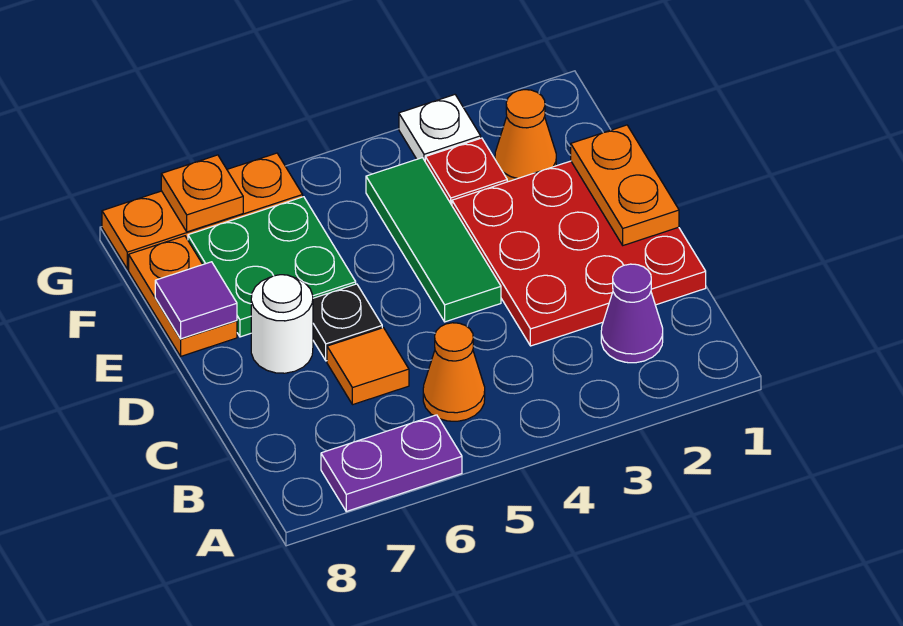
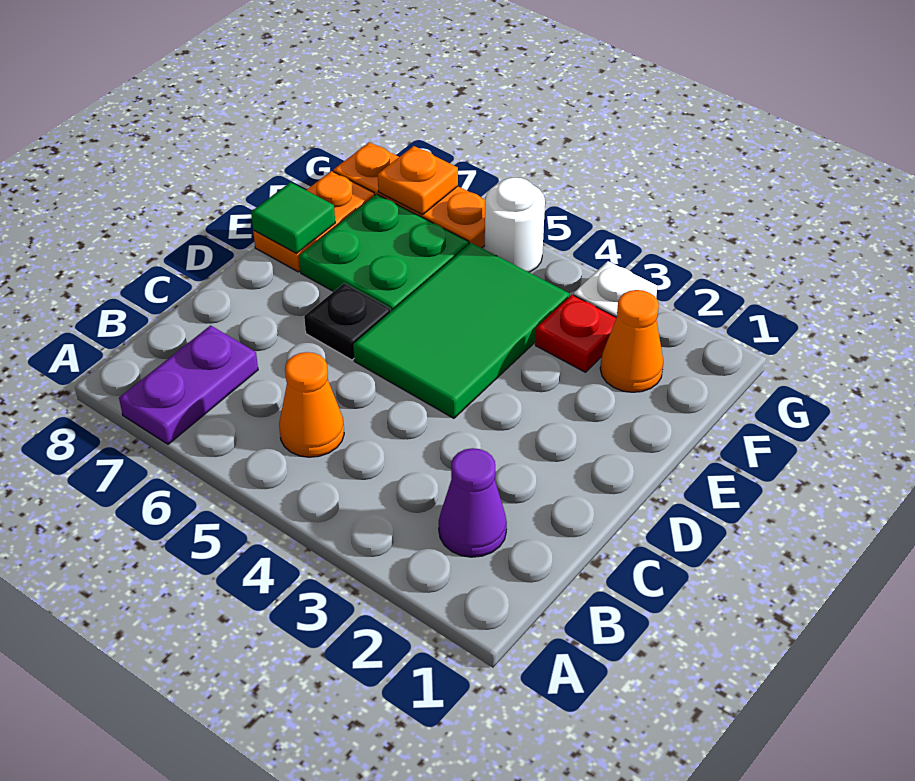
purple 1x2 plate [321,415,462,511] -> purple 1x2 plate turned to [119,325,258,444]
red 3x3 plate [452,161,706,346] -> none
orange 1x1 tile [327,328,409,405] -> none
orange 1x2 plate [571,125,679,245] -> none
green 1x3 tile [366,158,501,322] -> green 2x3 tile [353,243,569,418]
white 1x1 round brick [251,275,313,373] -> white 1x1 round brick moved to [485,178,545,272]
purple 1x1 tile [155,262,237,339] -> green 1x1 tile [251,182,335,253]

